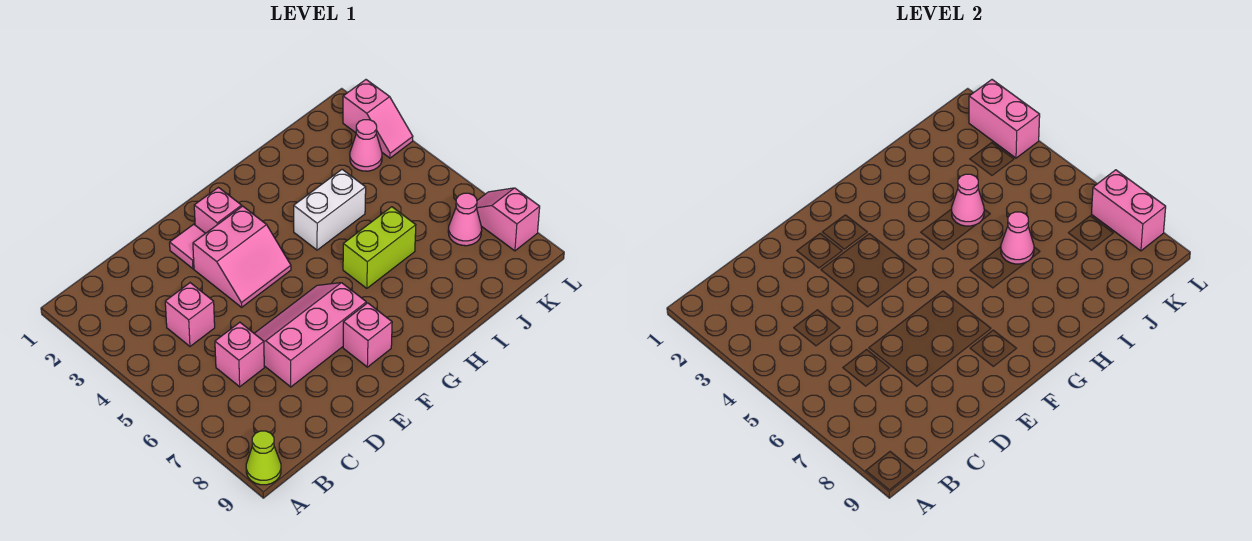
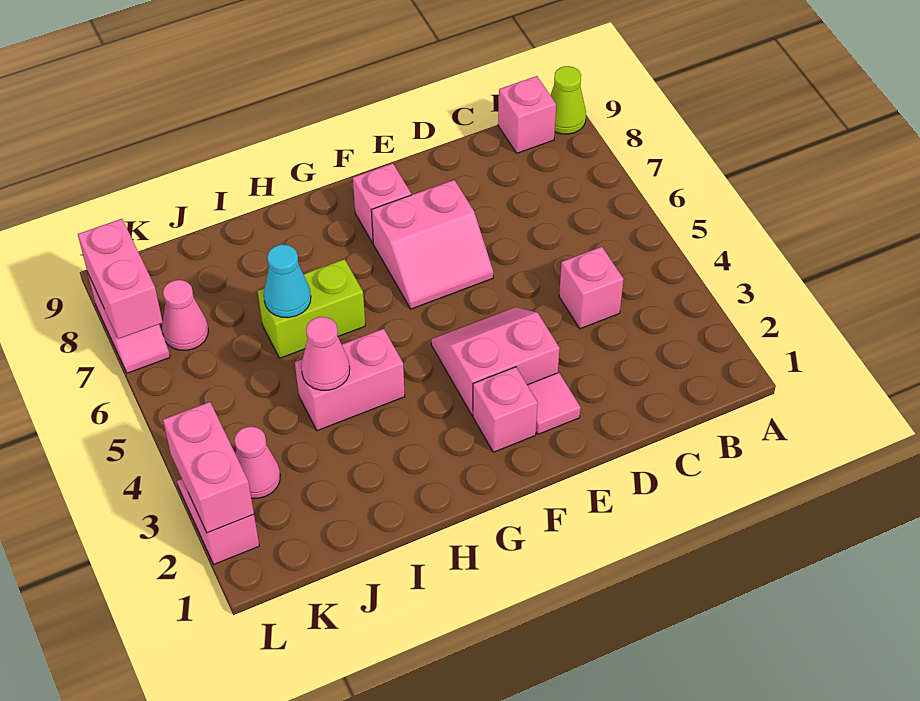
pink 1x1 brick [215,322,264,387] -> pink 1x1 brick moved to [498,76,556,153]
pink 2x3 slope [254,283,366,387] -> pink 2x2 slope [371,180,494,309]
white 1x2 brick [294,169,366,250] -> pink 1x2 brick [295,329,405,431]
pink 1x1 cone [1001,212,1034,264] -> cyan 1x1 cone [264,245,311,318]

